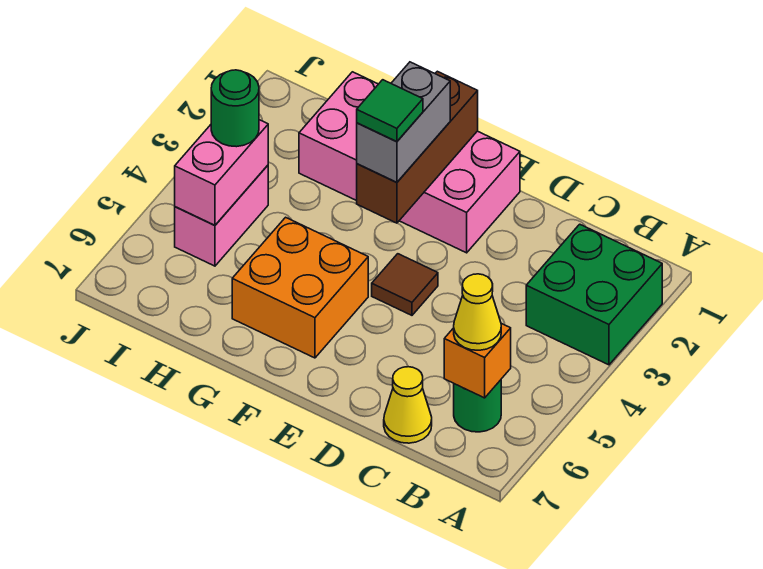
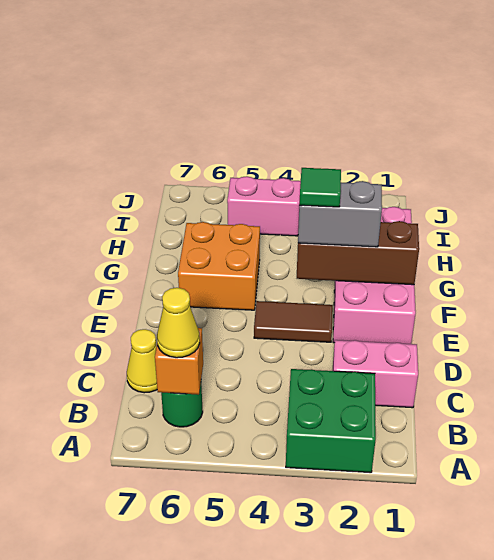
brown 1x1 tile [372,254,438,315] -> brown 1x2 tile [254,301,333,342]
pink 1x2 brick [175,120,268,225] -> pink 1x2 brick moved to [332,340,418,408]
green 1x1 round brick [211,70,259,147] -> none

